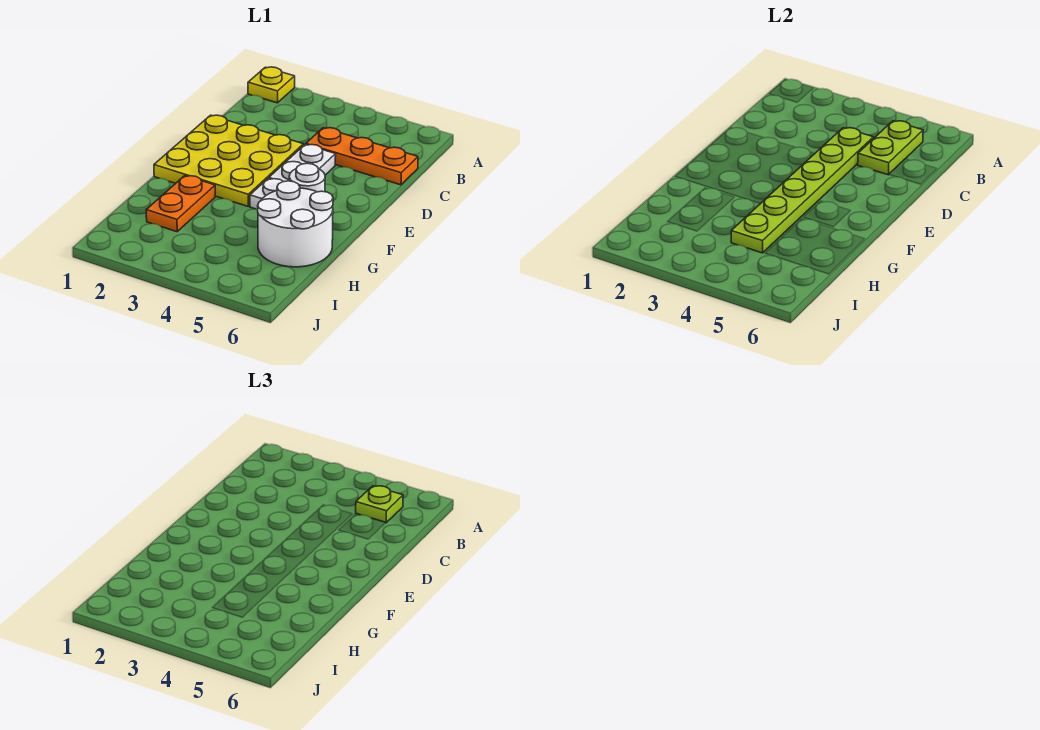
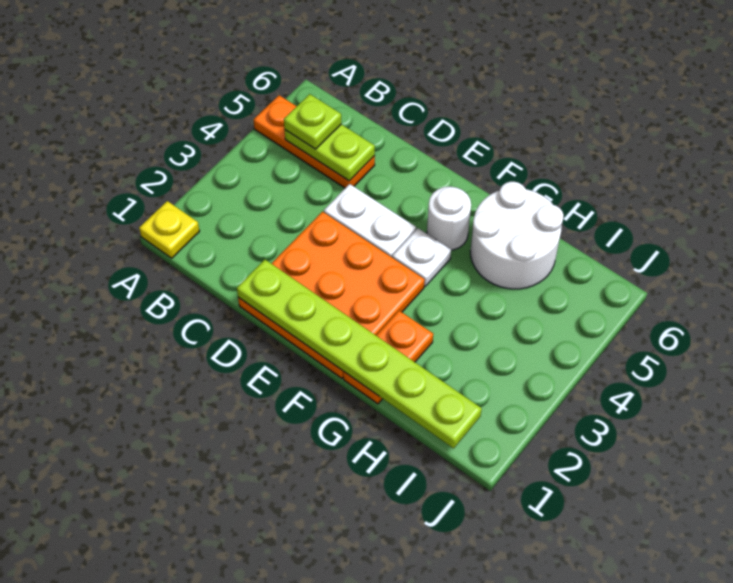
orange 1x3 plate [306,128,418,185] -> orange 1x3 plate turned to [254,95,375,188]
lime 1x6 plate [731,128,873,253] -> lime 1x6 plate moved to [237,260,482,448]
yellow 3x3 plate [154,115,303,206] -> orange 3x3 plate [238,212,425,378]
orange 1x2 plate [146,176,215,232] -> orange 1x2 plate turned to [343,311,433,404]

